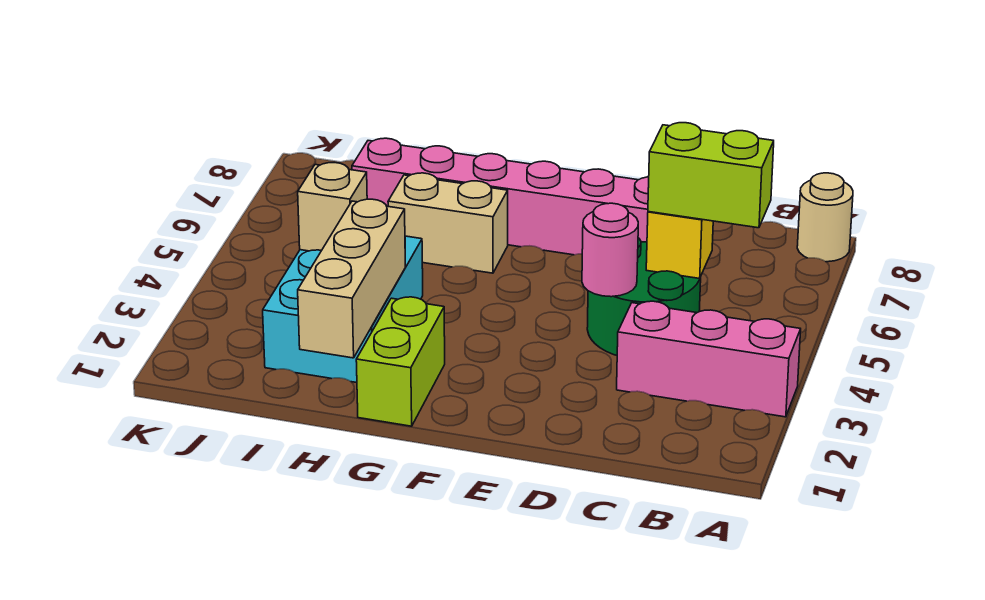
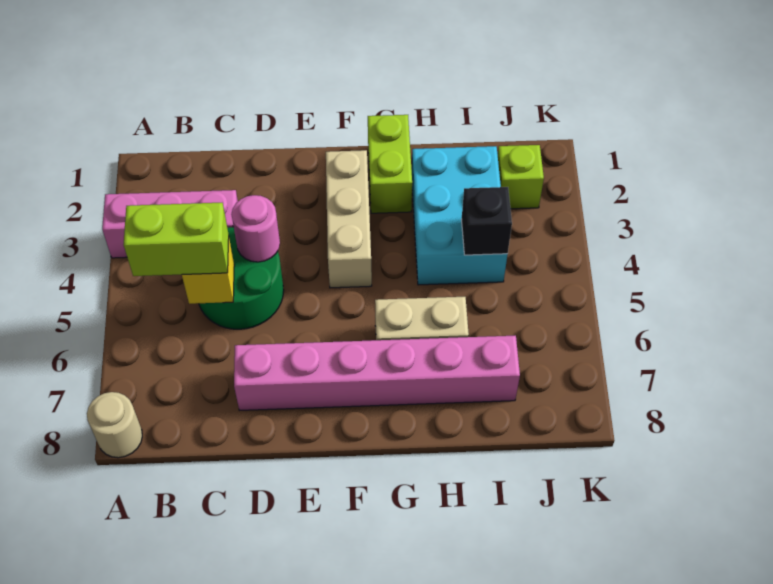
tan 1x3 brick [298,199,405,358] -> tan 1x3 brick moved to [326,150,372,288]
tan 1x1 brick [298,163,367,251] -> black 1x1 brick [462,187,512,255]
none -> lime 1x1 brick [498,145,544,209]

